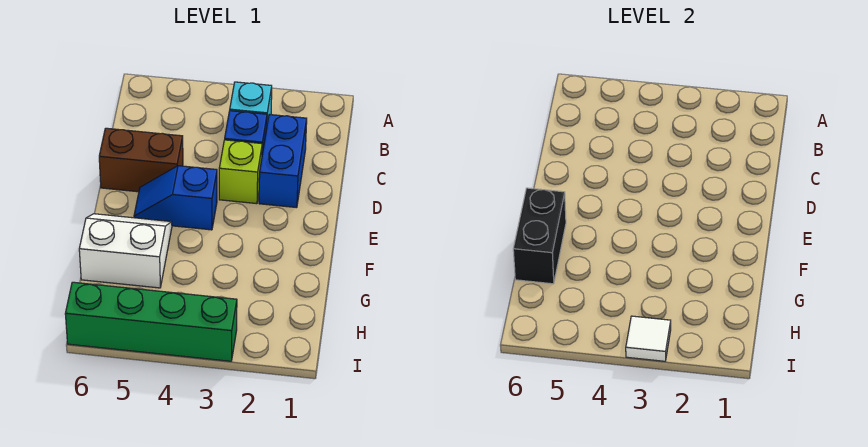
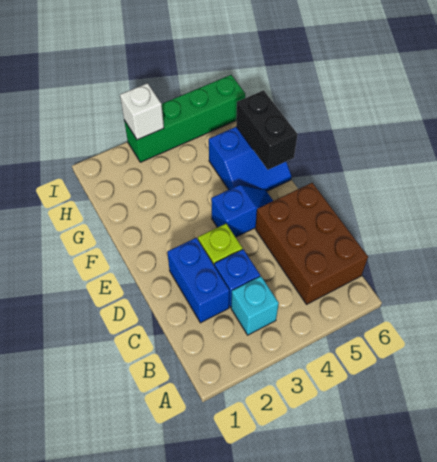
brown 1x2 brick [99,128,183,192] -> brown 2x3 brick [255,183,368,304]
white 2x2 slope [79,214,172,288] -> blue 2x2 slope [209,127,291,191]
white 1x1 tile [626,316,671,361] -> white 1x1 brick [120,83,164,140]

